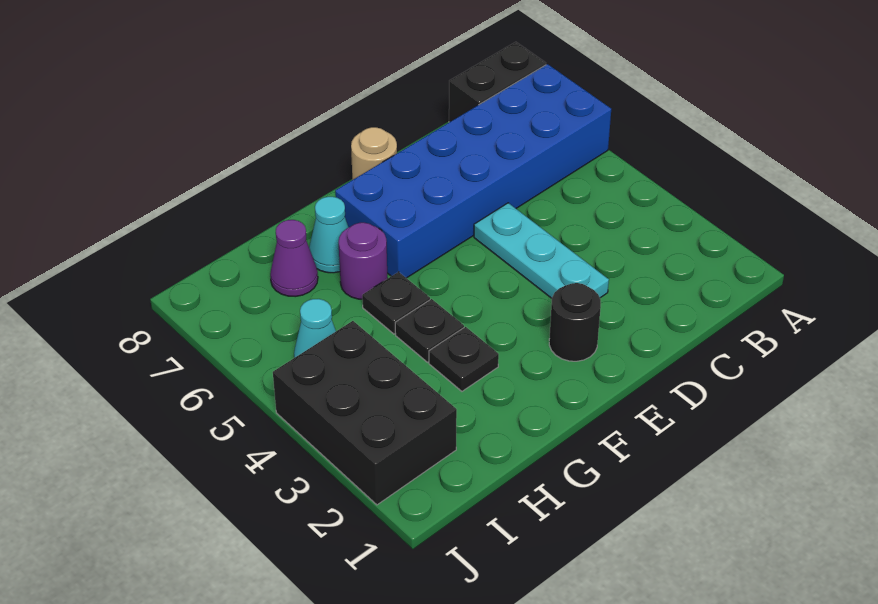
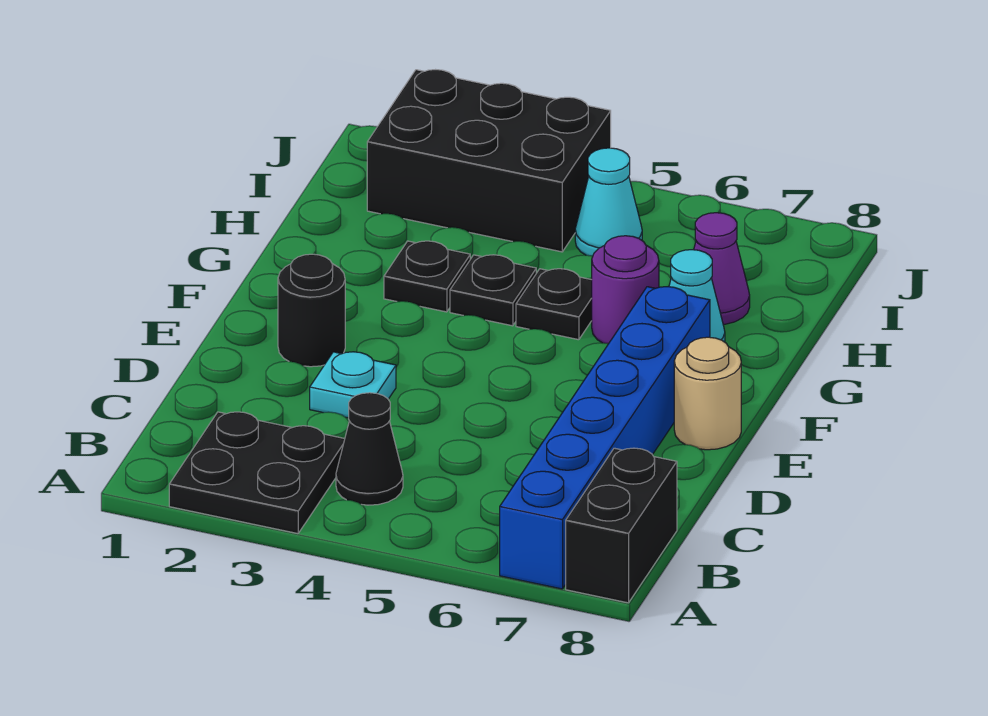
none -> black 2x2 plate [169,412,345,534]
blue 2x6 brick [335,64,611,278] -> blue 1x6 brick [500,287,710,589]
none -> black 1x1 cone [336,393,403,505]
cyan 1x3 plate [474,203,609,298] -> cyan 1x1 plate [310,352,396,418]

